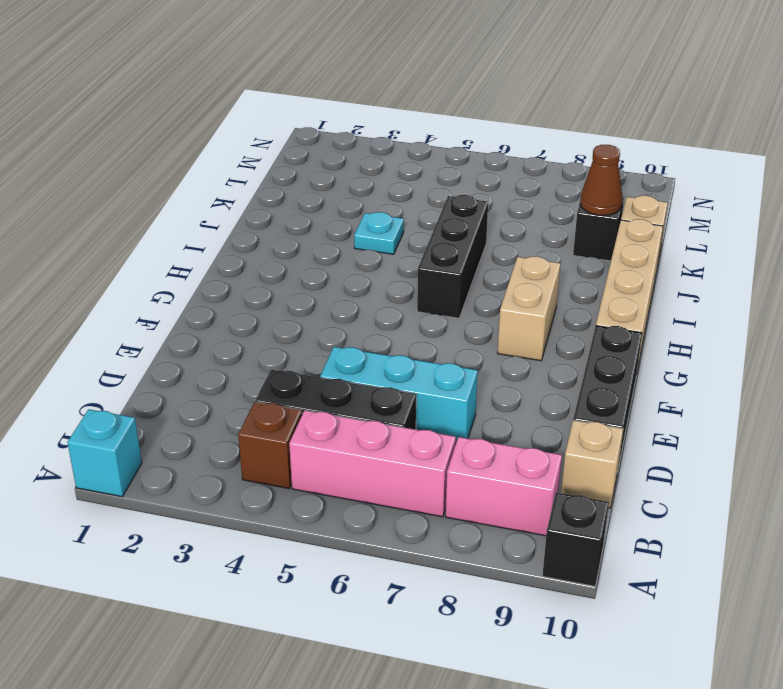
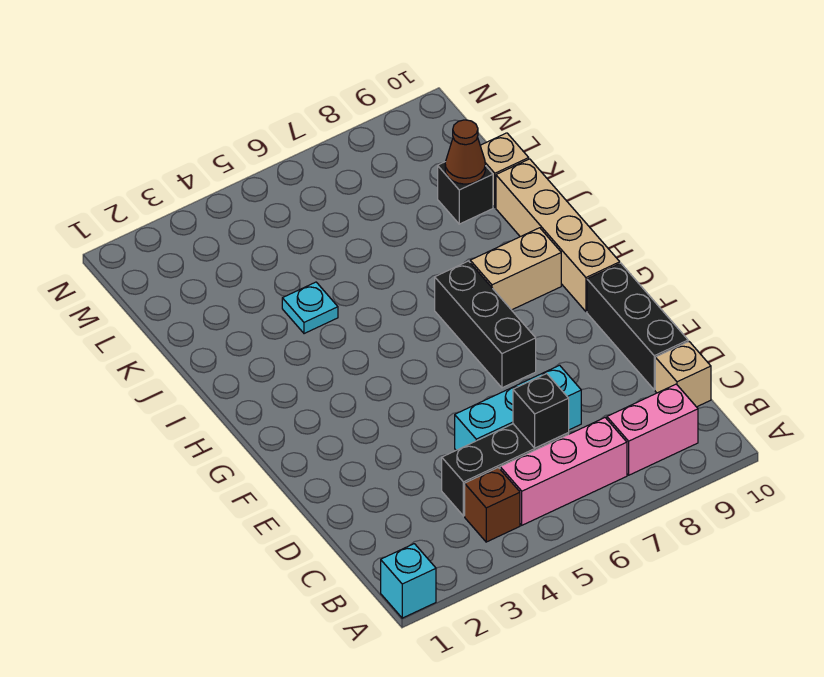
black 1x1 brick [542,493,609,586] -> black 1x1 brick moved to [513,374,569,448]
tan 1x2 brick [498,257,561,361] -> tan 1x2 brick turned to [470,228,561,310]
black 1x3 brick [417,195,488,318] -> black 1x3 brick moved to [435,261,536,388]

